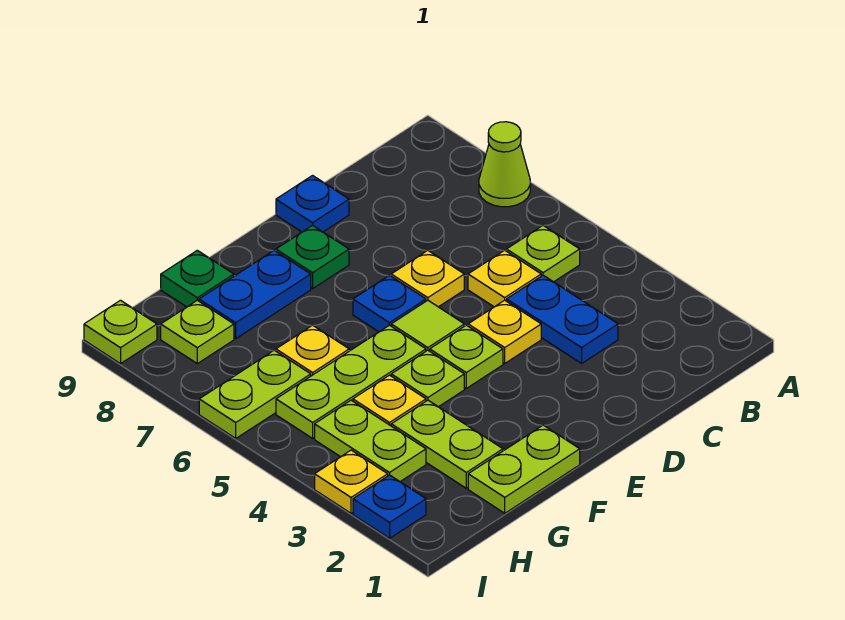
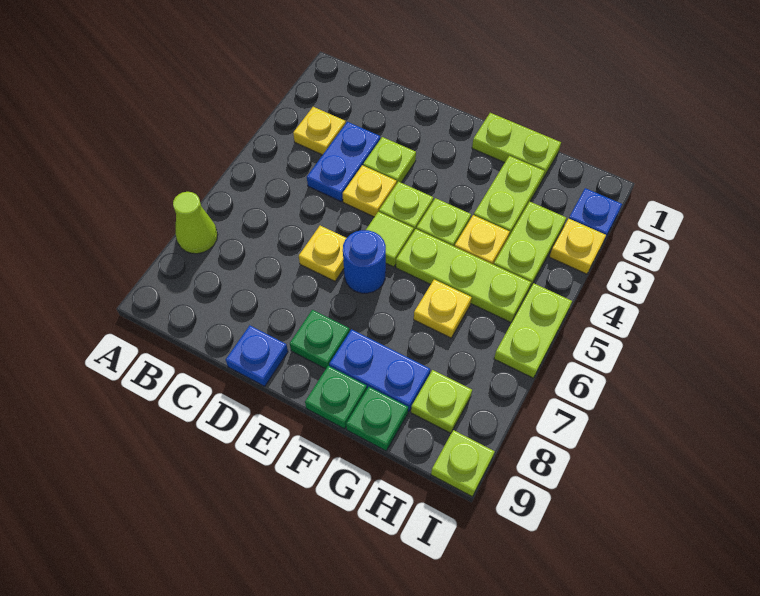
lime 1x1 plate [507,226,580,282] -> lime 1x1 plate moved to [363,137,416,183]
yellow 1x1 plate [468,250,541,307] -> yellow 1x1 plate moved to [293,107,346,155]
blue 1x1 plate [353,275,426,332] -> blue 1x1 round brick [343,230,386,293]
none -> green 1x1 plate [305,366,367,429]
lime 1x2 plate [199,350,311,438] -> lime 1x2 plate turned to [494,283,572,378]

